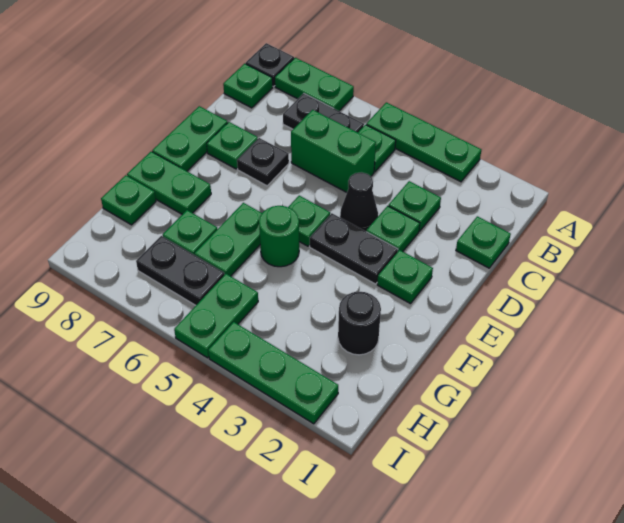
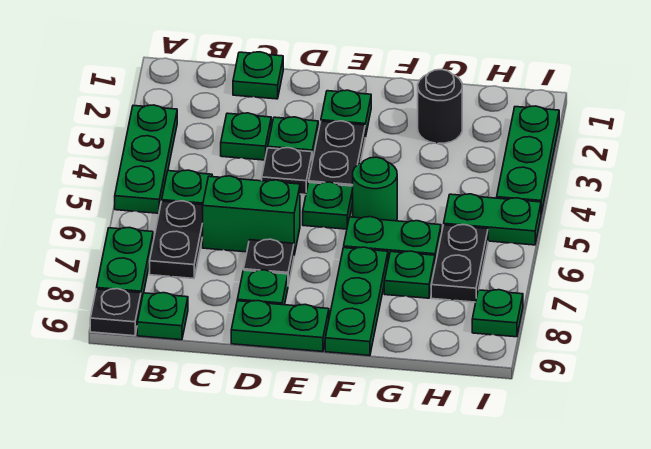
green 1x2 brick [291,110,376,192] -> green 1x2 brick turned to [203,176,300,255]
black 1x1 cone [340,172,378,231] -> black 1x1 plate [262,148,312,195]
green 1x2 plate [127,152,211,214] -> green 1x3 plate [325,247,388,356]
green 1x1 plate [101,175,156,225] -> green 1x1 plate moved to [472,290,523,337]

